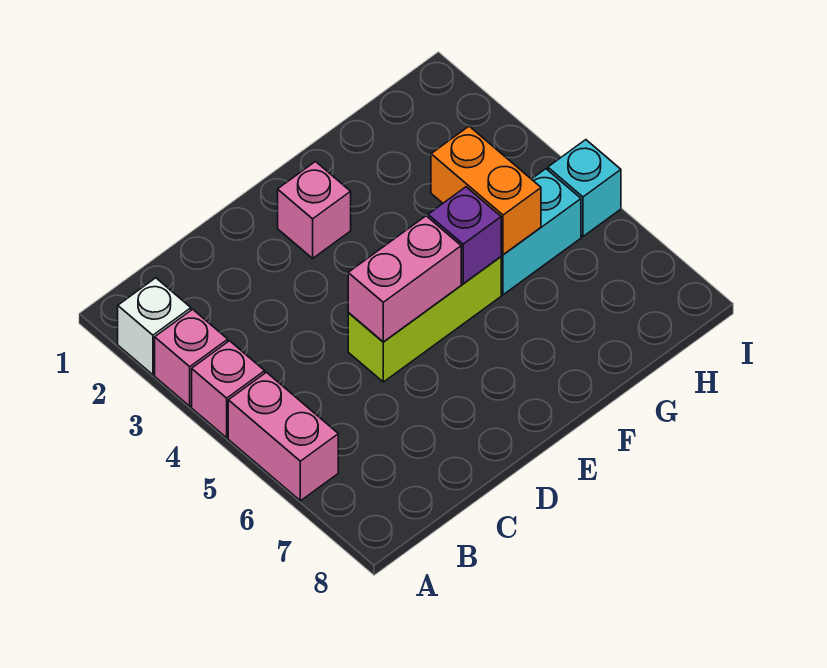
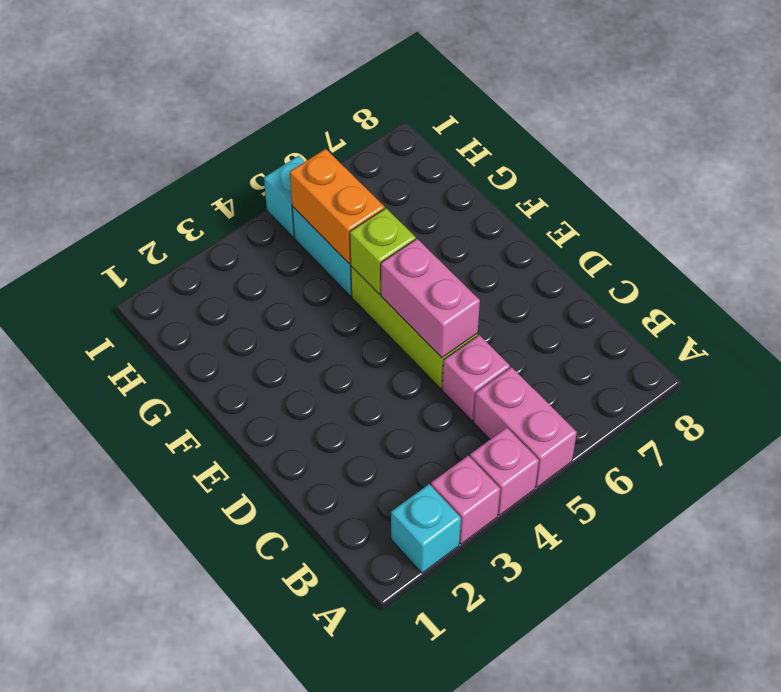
white 1x1 brick [118,278,191,375] -> cyan 1x1 brick [391,484,461,573]
pink 1x2 brick [228,372,338,501] -> pink 1x2 brick turned to [474,367,577,487]
pink 1x1 brick [278,162,351,258] -> pink 1x1 brick moved to [442,335,510,421]
purple 1x1 brick [428,187,501,284] -> lime 1x1 brick [350,208,416,294]
orange 1x2 brick [431,126,541,255] -> orange 1x2 brick turned to [290,149,385,264]

